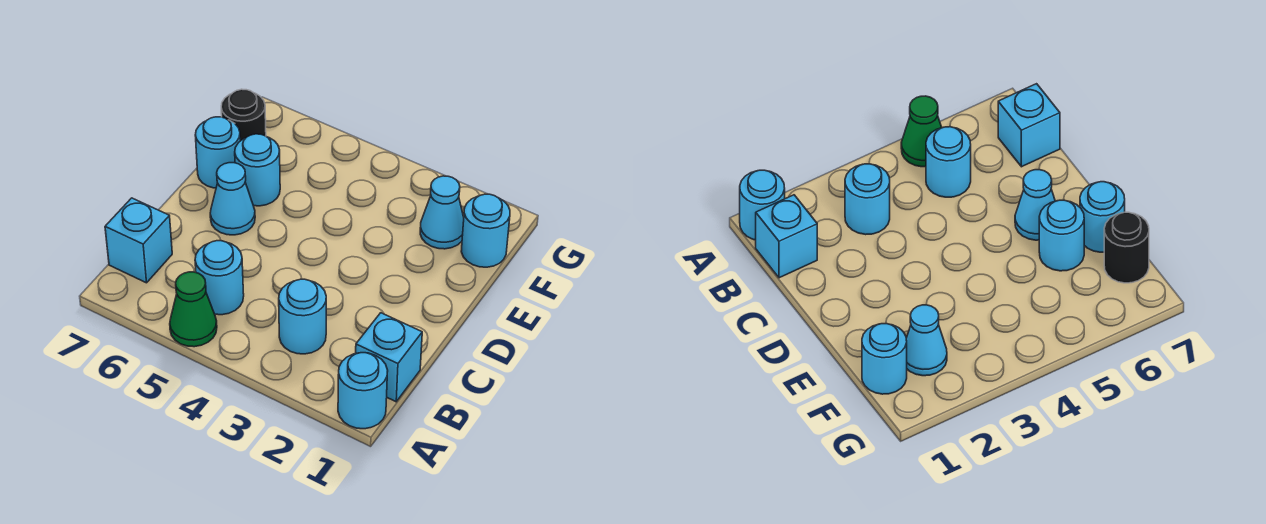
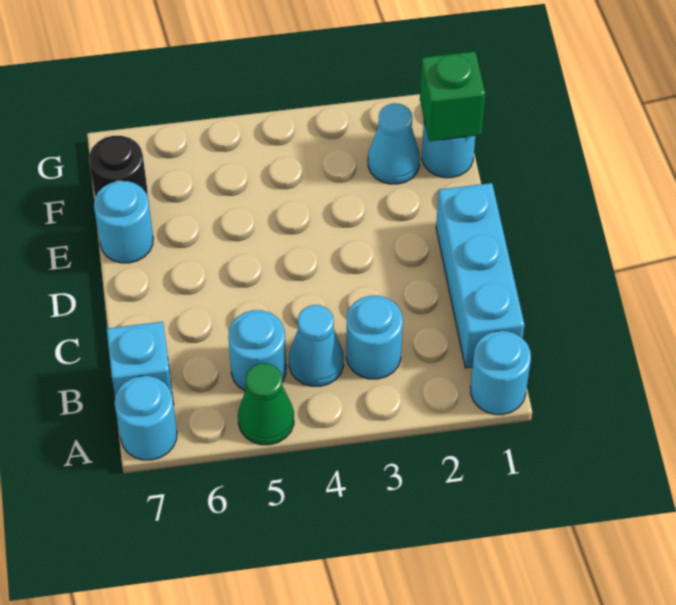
cyan 1x1 brick [356,313,422,402] -> cyan 1x3 brick [436,183,525,368]
cyan 1x1 cone [210,163,255,235] -> cyan 1x1 cone moved to [289,305,344,386]
cyan 1x1 round brick [235,134,280,206] -> cyan 1x1 round brick moved to [115,376,177,460]
none -> green 1x1 brick [420,51,485,141]

